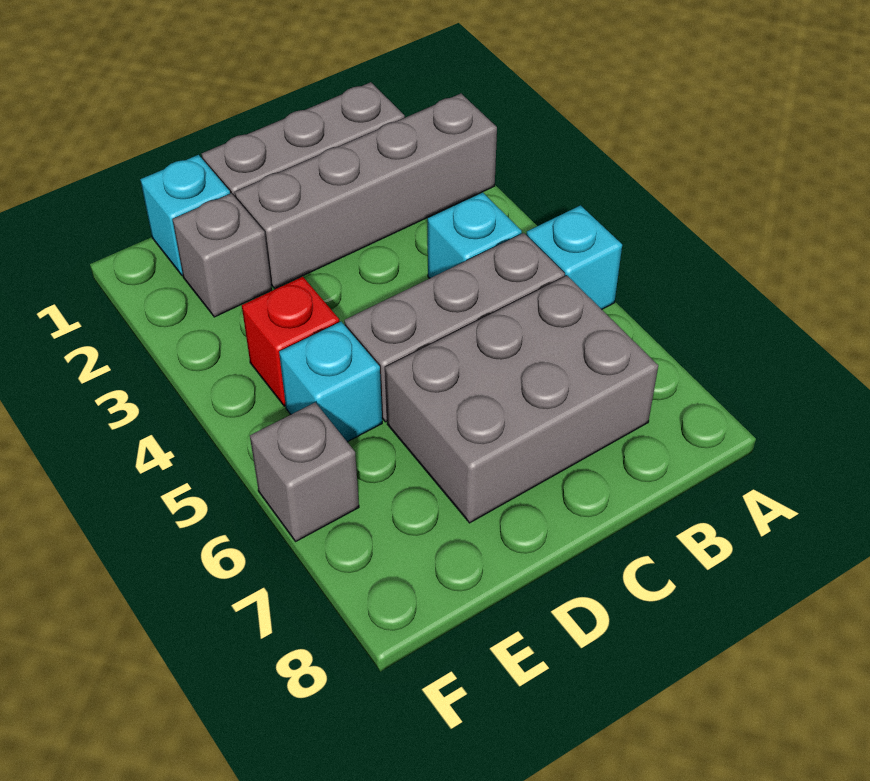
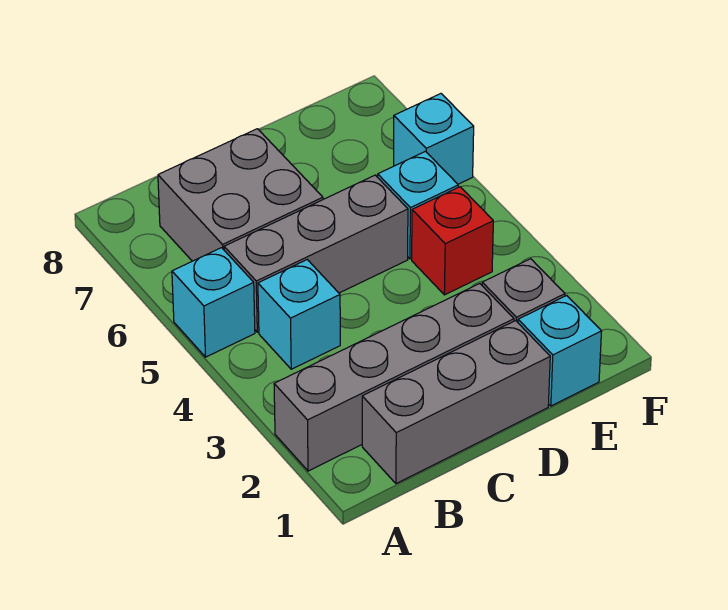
grey 2x3 brick [385,276,658,523] -> grey 2x2 brick [158,129,323,261]
grey 1x1 brick [250,403,359,541] -> cyan 1x1 brick [394,94,474,184]

